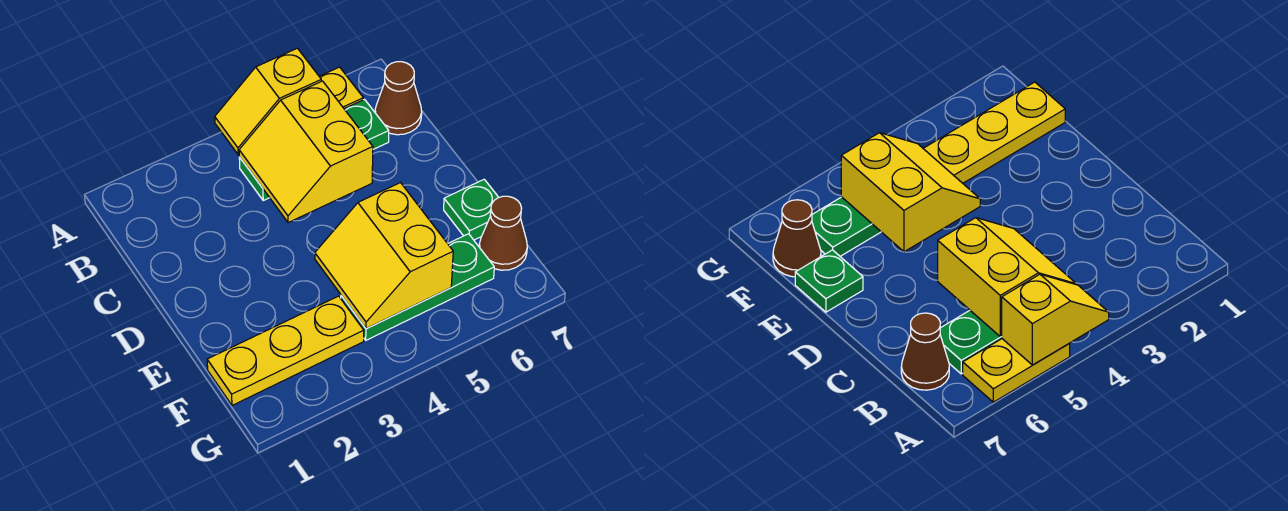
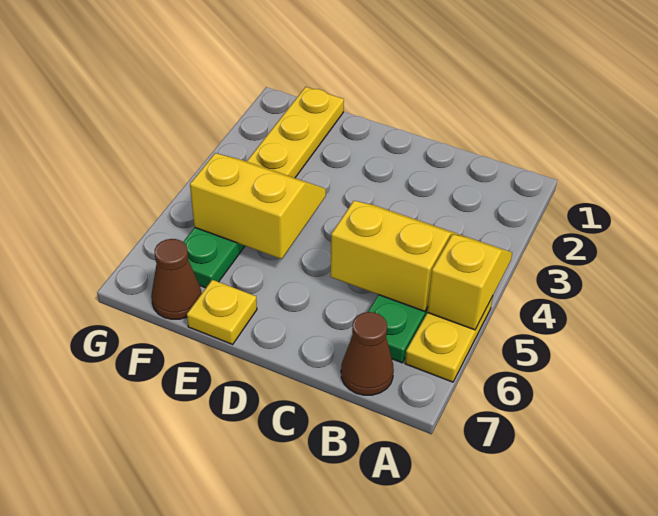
green 1x1 plate [444,179,499,240] -> yellow 1x1 plate [187,280,257,344]

